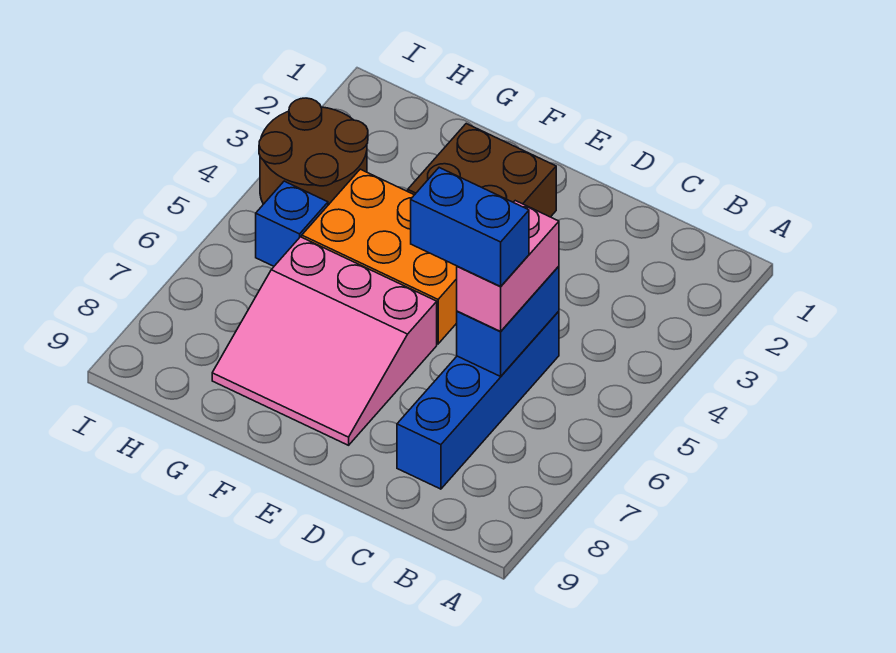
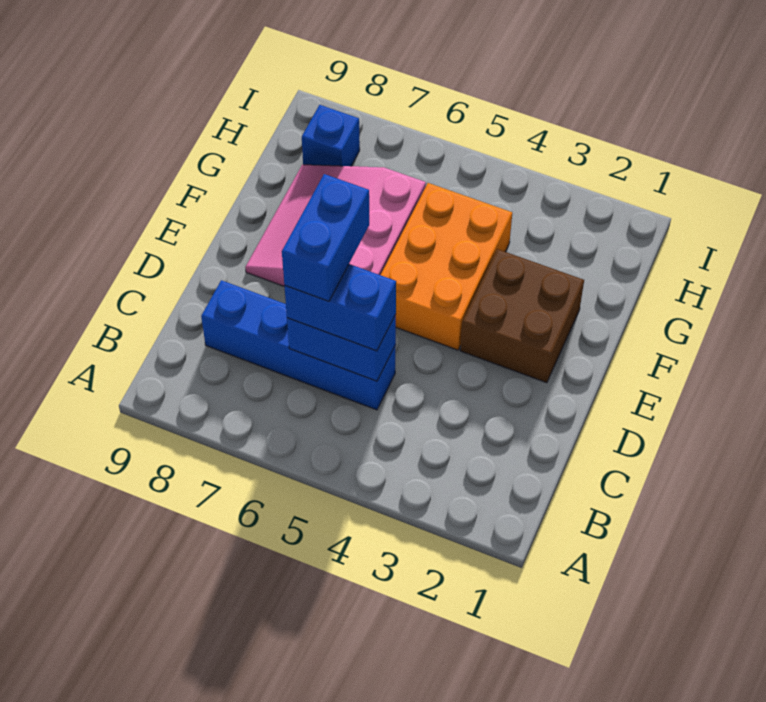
pink 1x2 brick [457,201,559,331] -> blue 1x2 brick [284,264,396,351]
brown 2x2 round brick [259,98,368,205] -> none
blue 1x1 brick [256,181,328,266] -> blue 1x1 brick moved to [302,105,360,166]

